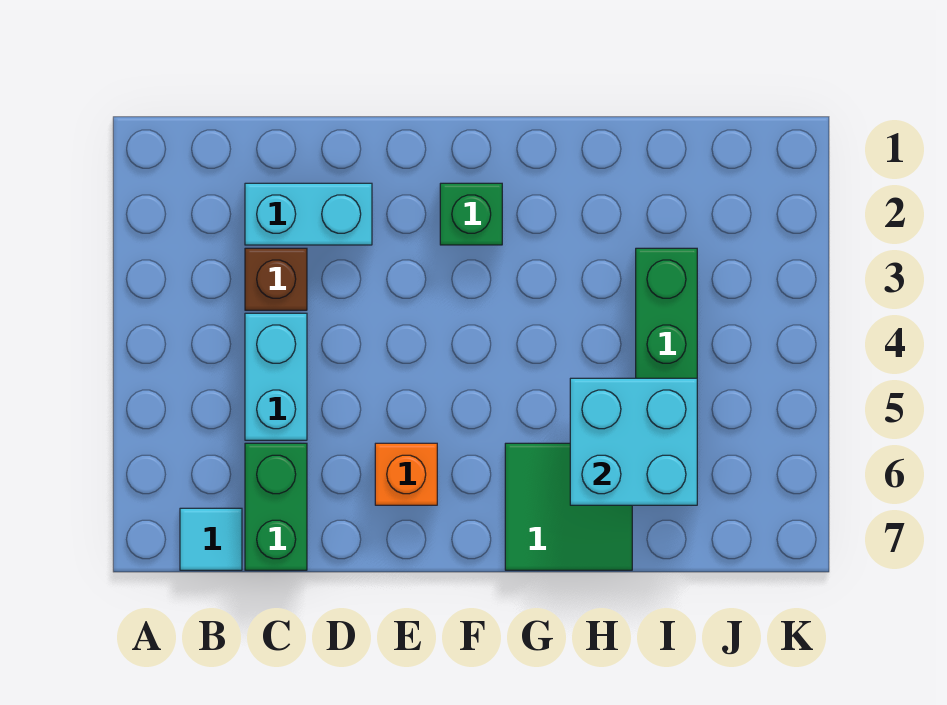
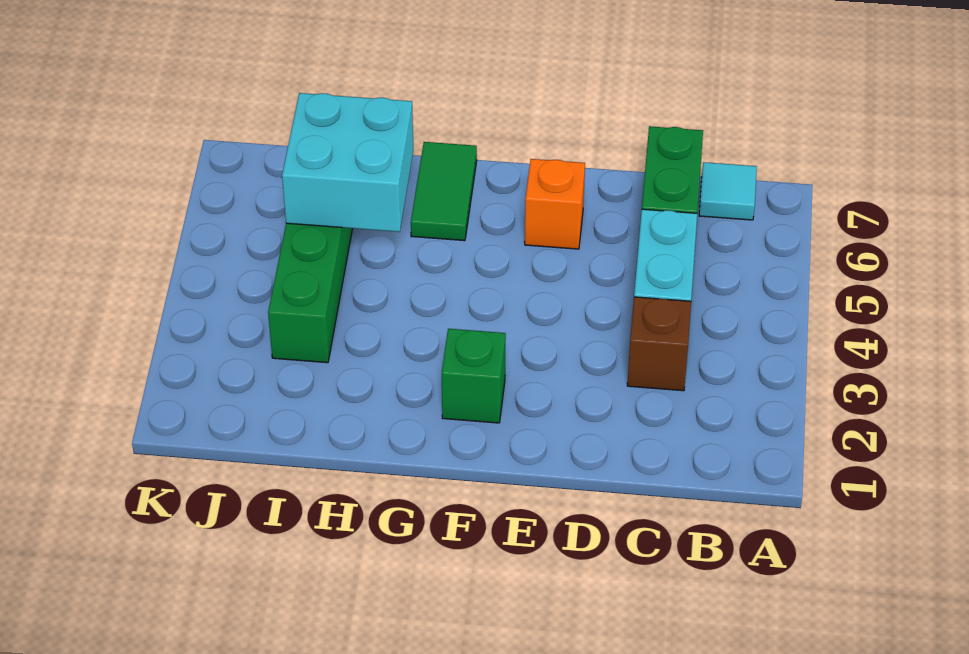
cyan 1x2 brick [245,183,372,245] -> none
green 2x2 tile [505,443,632,570] -> green 1x2 tile [411,142,477,241]

